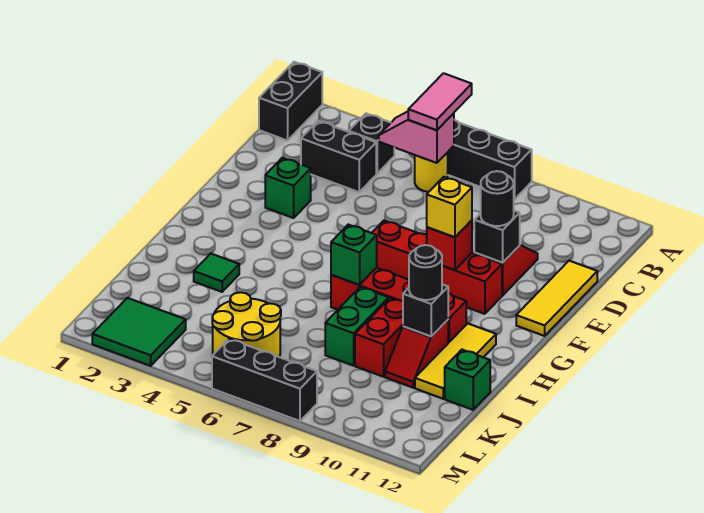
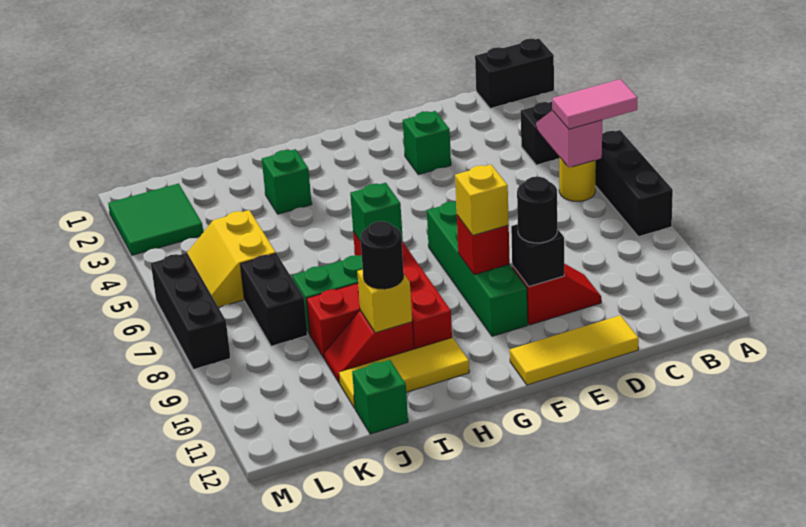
black 1x2 brick [301,121,376,192] -> black 1x2 brick moved to [240,253,308,346]
red 1x4 brick [372,221,502,314] -> green 1x4 brick [427,201,528,336]
green 1x1 tile [194,254,239,292] -> green 1x1 brick [262,149,312,214]
black 1x1 brick [403,284,448,336] -> yellow 1x1 brick [357,269,412,333]
yellow 2x2 round brick [212,292,281,357] -> yellow 2x2 slope [187,210,276,307]

